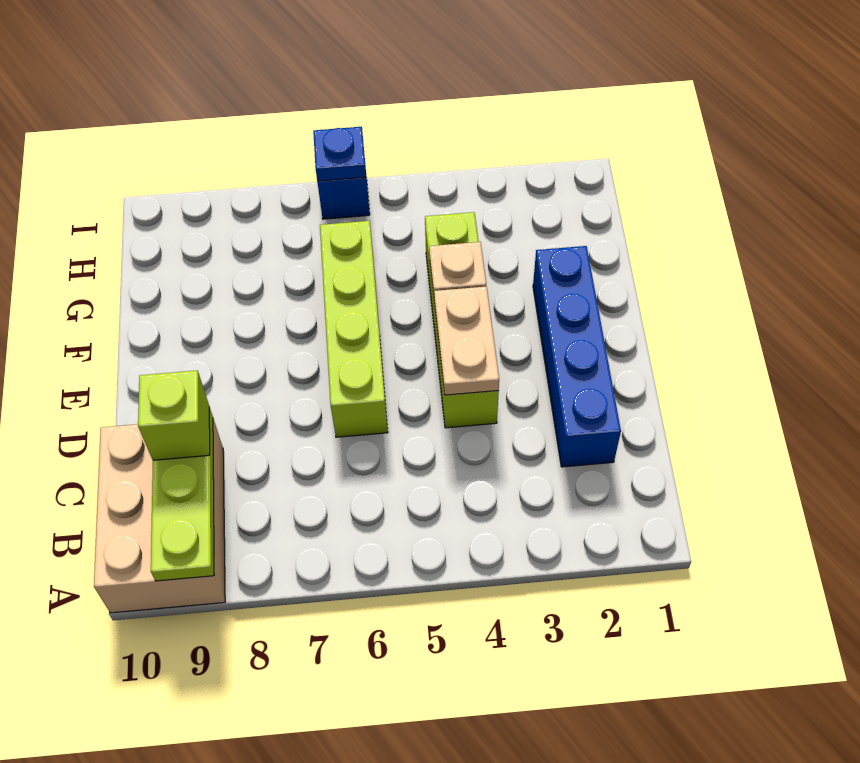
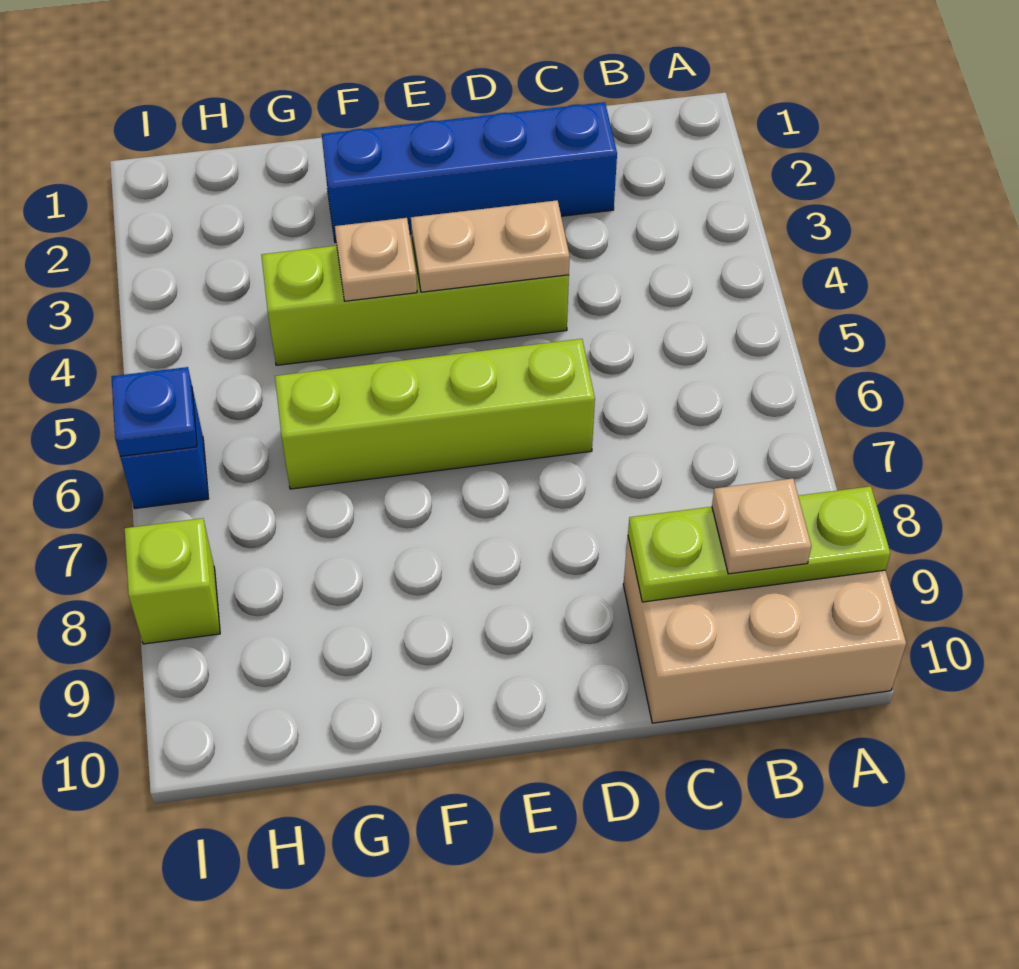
none -> tan 1x1 plate [712,478,811,574]
lime 1x1 brick [138,371,210,460] -> lime 1x1 brick moved to [125,518,220,644]

